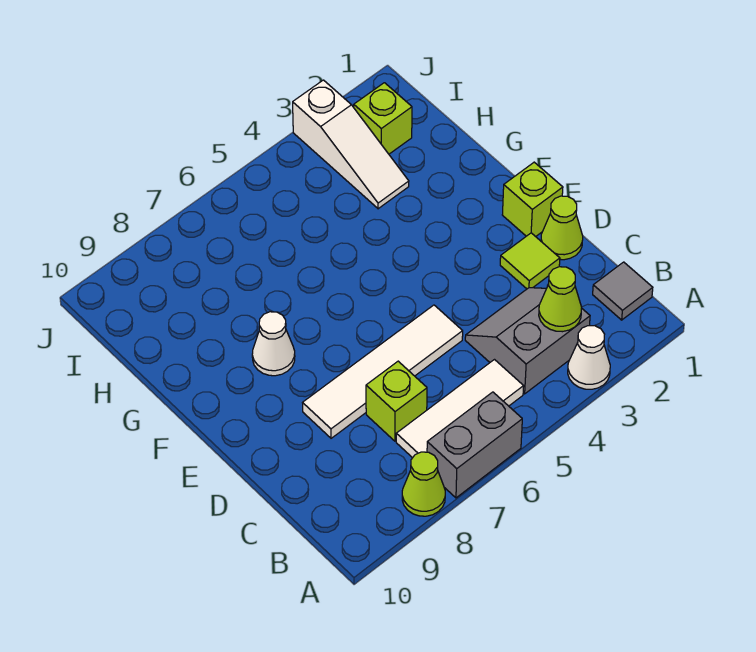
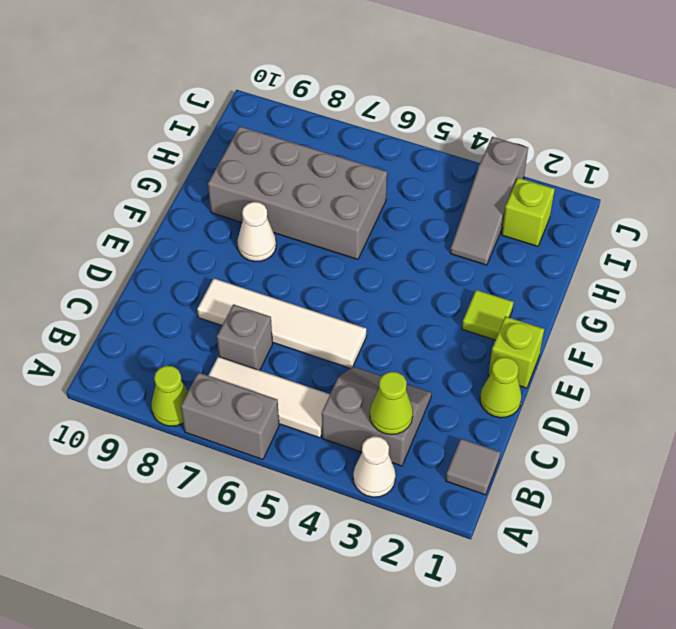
lime 1x1 brick [366,361,427,441] -> grey 1x1 brick [217,304,273,370]
lime 1x1 tile [500,233,560,289] -> lime 1x1 tile moved to [462,290,513,340]
none -> grey 2x4 brick [208,126,387,260]
white 1x3 slope [293,80,409,209] -> grey 1x3 slope [450,137,528,265]

